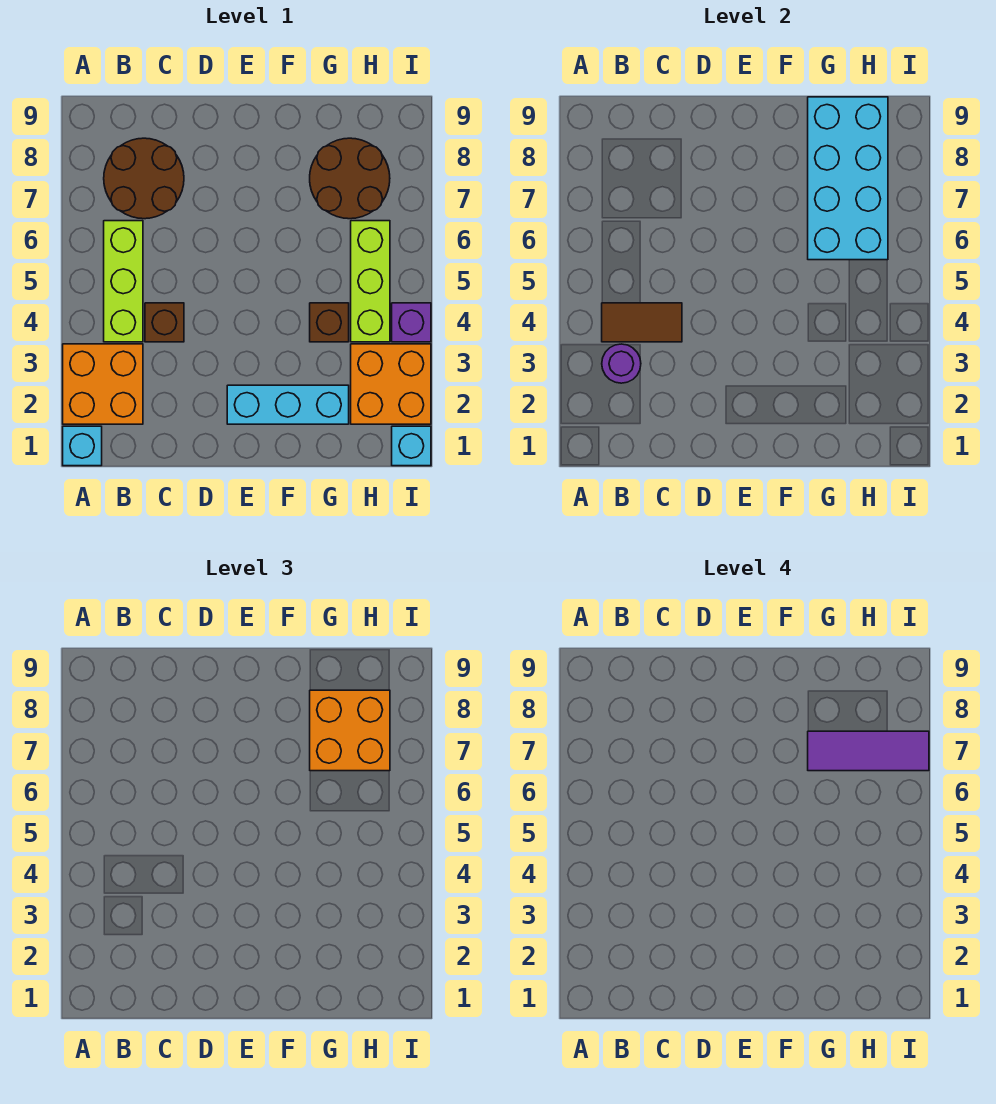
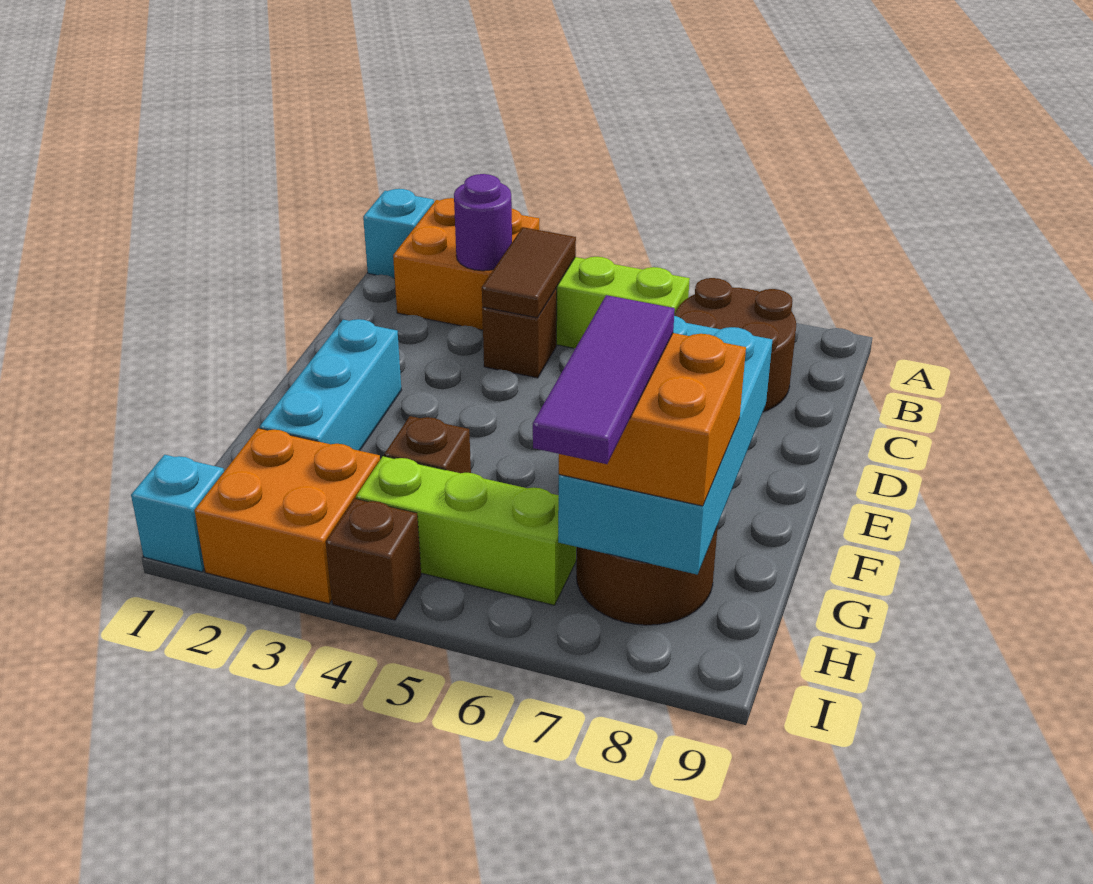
cyan 2x4 brick [808,97,888,260] -> cyan 2x4 brick turned to [558,316,772,575]
purple 1x1 brick [392,303,431,342] -> brown 1x1 brick [326,499,421,620]

